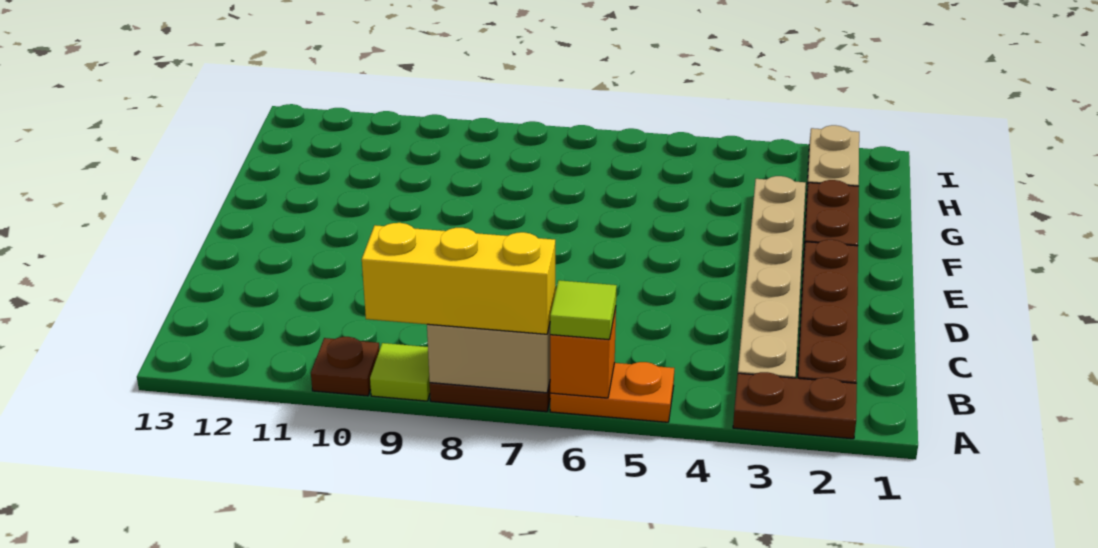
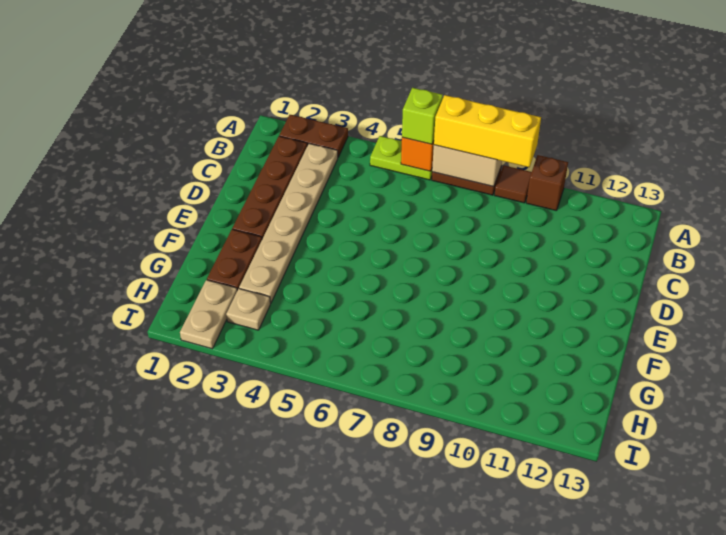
orange 1x2 plate [550,362,674,422] -> lime 1x2 plate [370,136,432,180]
lime 1x1 tile [550,280,617,340] -> lime 1x1 brick [402,88,443,144]
lime 1x1 tile [370,343,430,401] -> brown 1x1 tile [495,165,531,203]
brown 1x1 plate [311,337,380,396] -> brown 1x1 brick [526,155,568,211]
none -> tan 1x1 plate [226,289,270,330]

